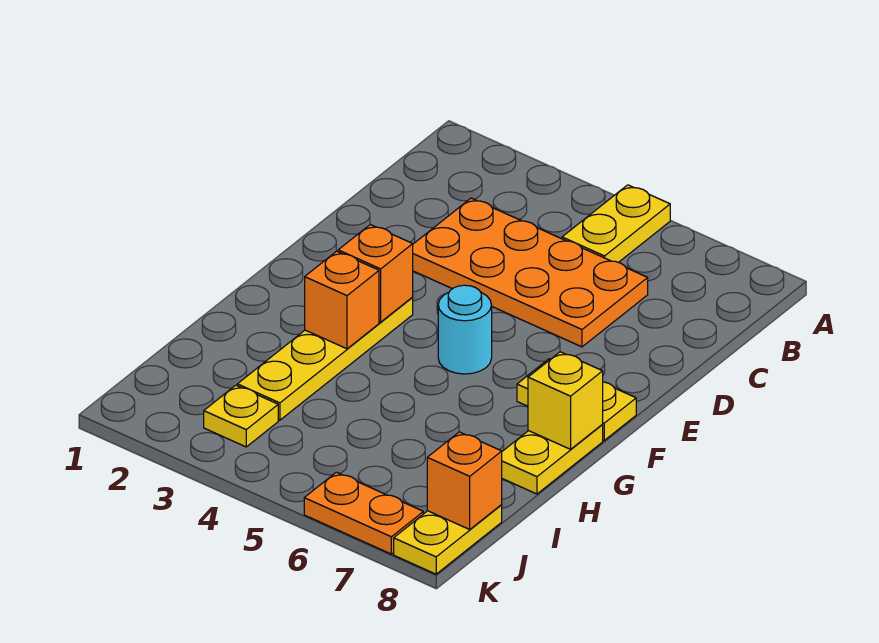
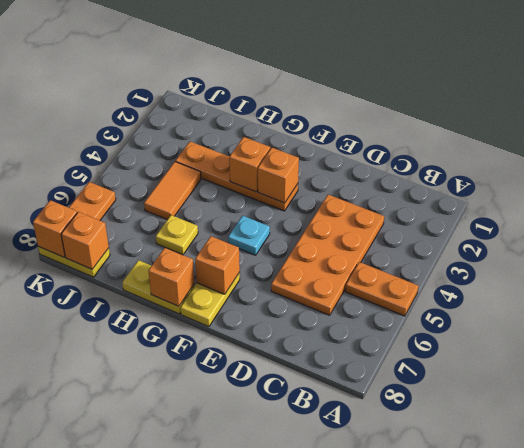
yellow 1x2 plate [562,185,670,262] -> orange 1x2 plate [345,262,418,316]
yellow 1x4 plate [237,298,413,420] -> orange 1x4 plate [175,142,298,211]
cyan 1x1 round brick [438,285,492,374] -> cyan 1x1 plate [228,216,270,255]
none -> orange 1x1 brick [195,236,240,294]
yellow 1x1 brick [528,352,603,449] -> orange 1x1 brick [149,248,194,306]
none -> orange 1x2 tile [144,162,201,220]
yellow 1x1 plate [204,385,278,447] -> yellow 1x1 plate moved to [156,215,198,255]
none -> orange 1x1 brick [33,200,77,257]

